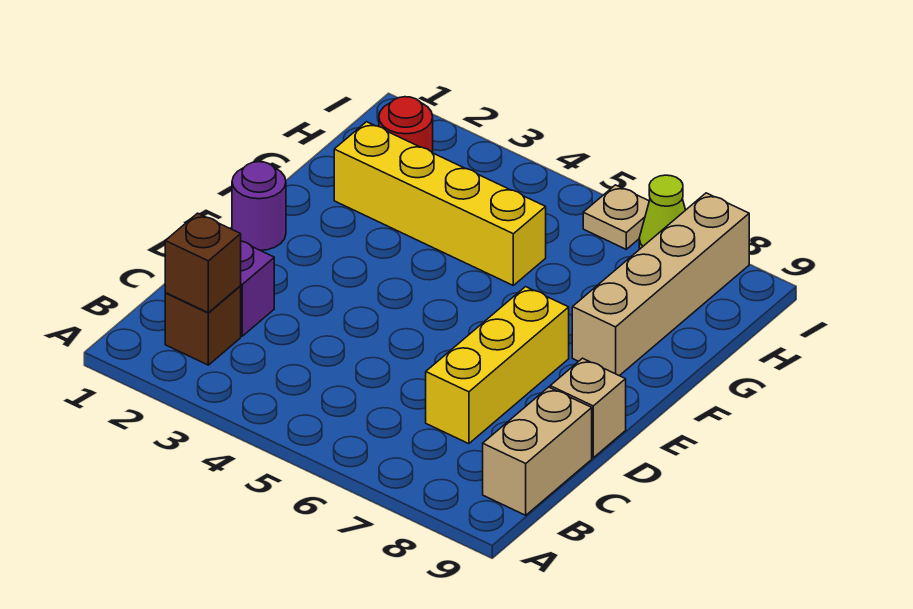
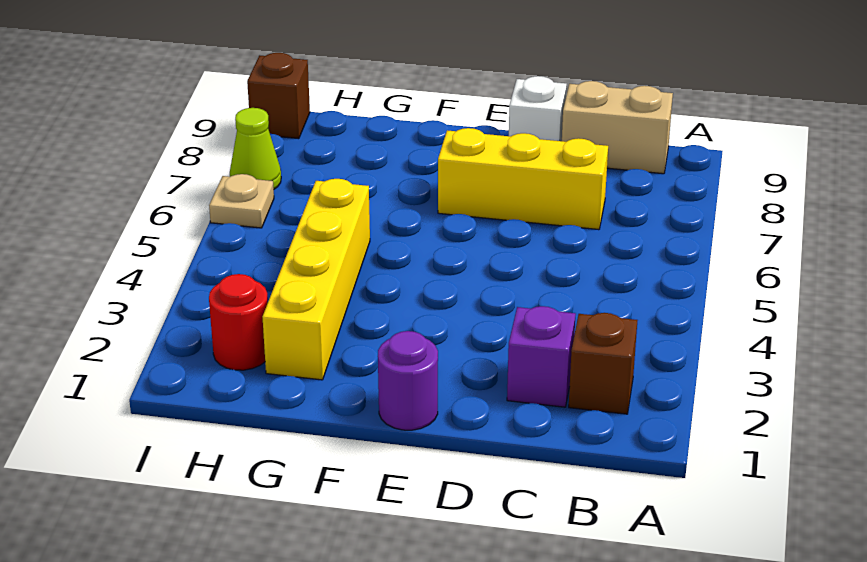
brown 1x1 brick [165,213,241,313] -> brown 1x1 brick moved to [247,53,310,139]
tan 1x1 brick [550,358,626,458] -> white 1x1 brick [509,76,567,141]
tan 1x4 brick [572,193,749,376] -> none

